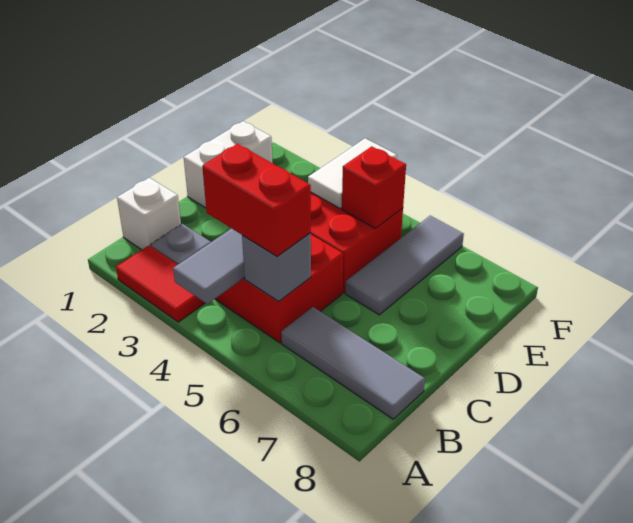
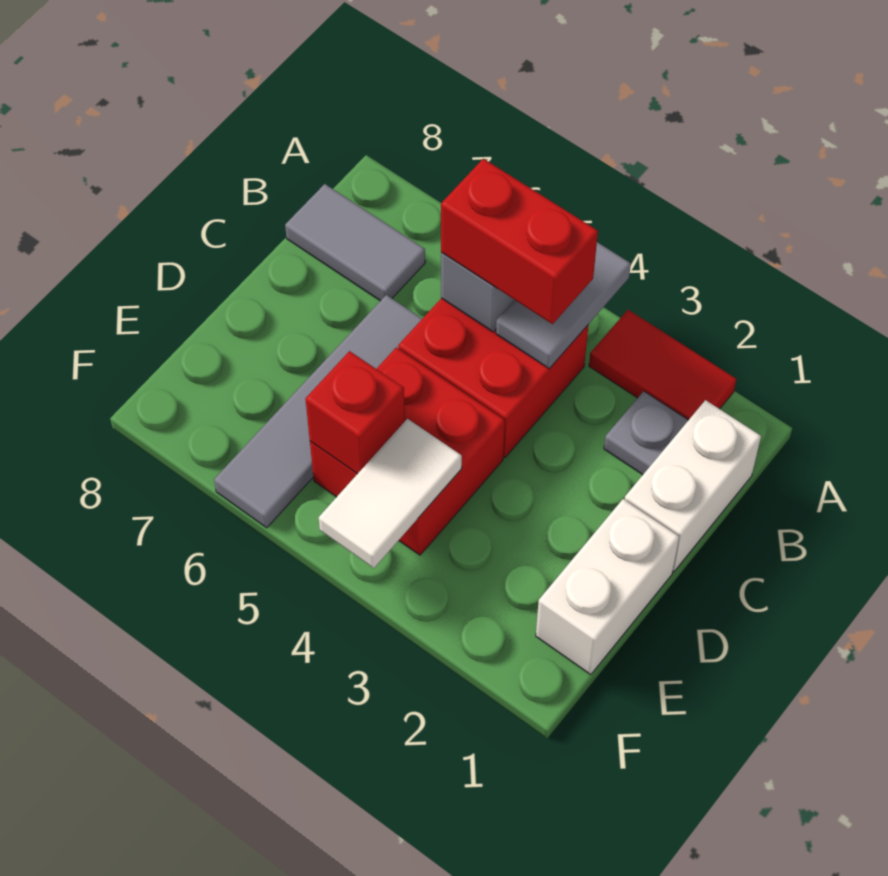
white 1x1 brick [117,178,181,250] -> white 1x2 brick [624,400,761,572]
grey 1x3 tile [281,307,425,419] -> grey 1x2 tile [285,184,425,301]
grey 1x3 tile [345,216,464,315] -> grey 1x4 tile [214,295,422,528]

